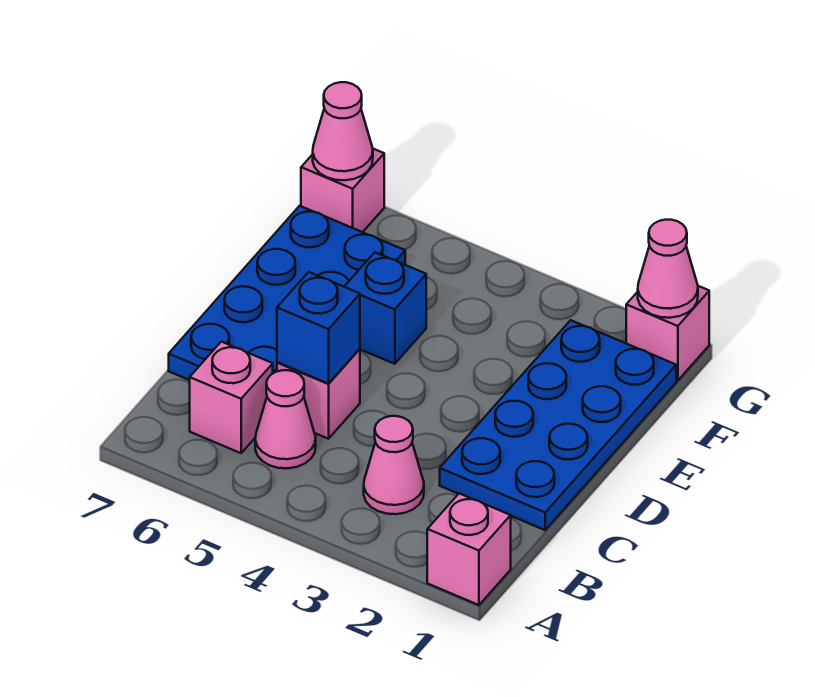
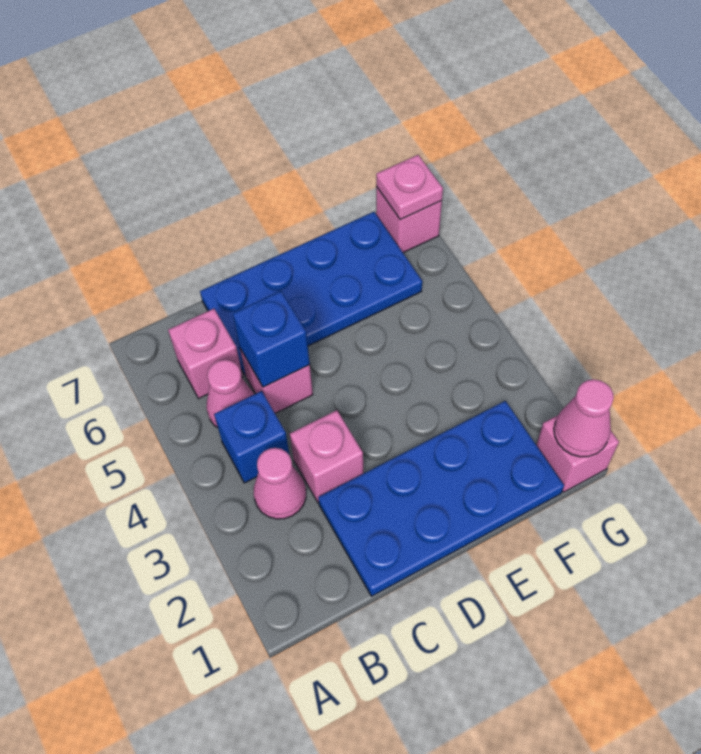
pink 1x1 brick [427,494,511,605] -> pink 1x1 brick moved to [290,410,363,503]
blue 1x1 brick [344,252,426,364] -> blue 1x1 brick moved to [214,391,289,483]
pink 1x1 cone [313,82,373,180] -> pink 1x1 plate [376,155,443,220]

